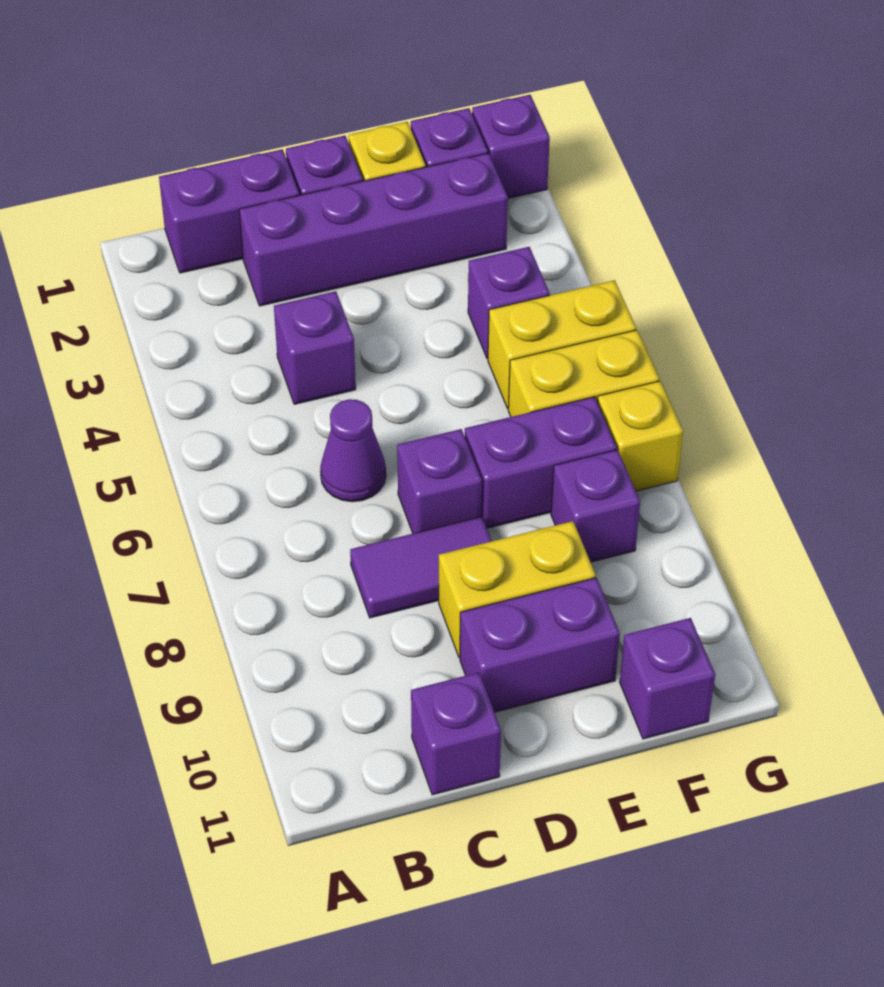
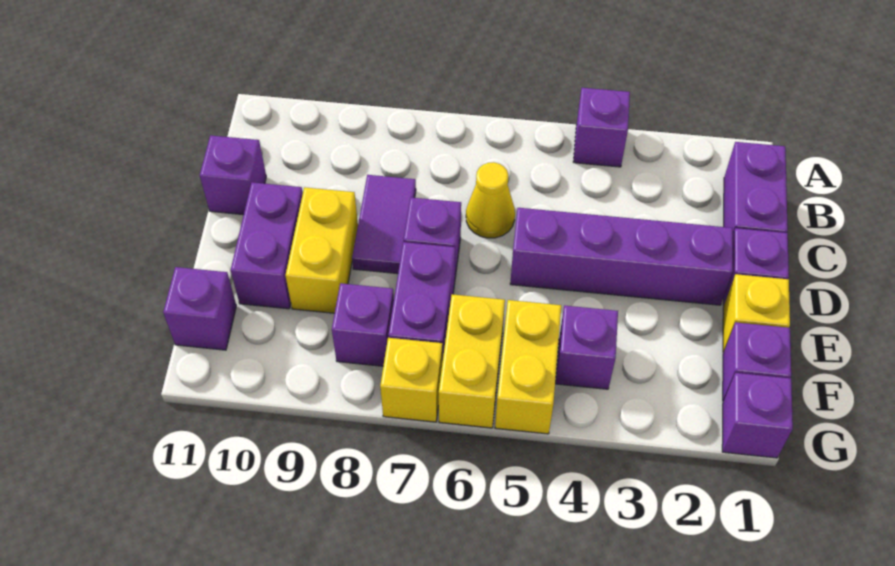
purple 1x4 brick [239,153,508,306] -> purple 1x4 brick turned to [510,208,733,305]
purple 1x1 brick [274,291,356,404] -> purple 1x1 brick moved to [573,88,630,167]
purple 1x1 cone [320,399,386,502] -> yellow 1x1 cone [466,162,515,238]

